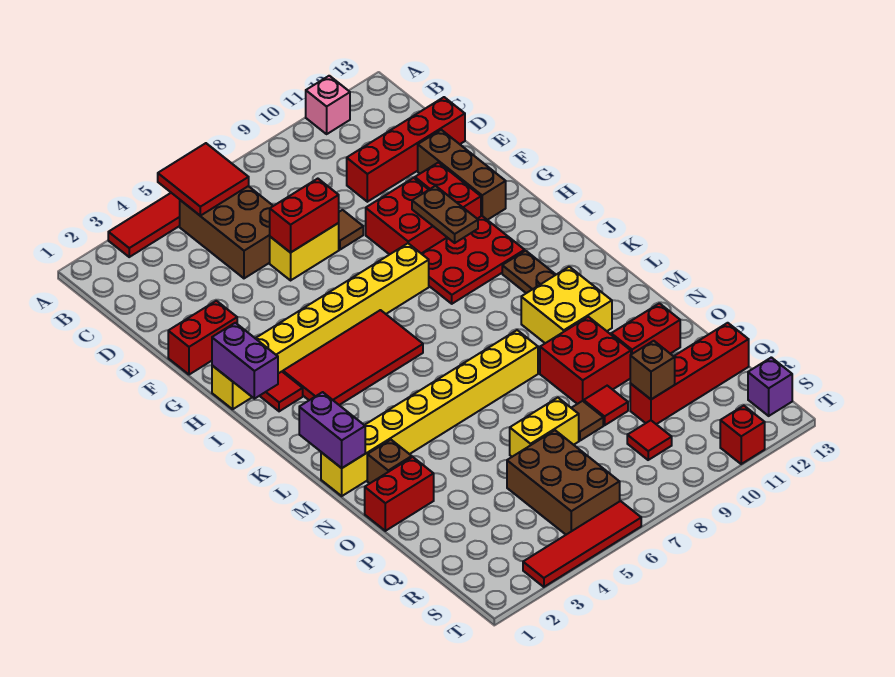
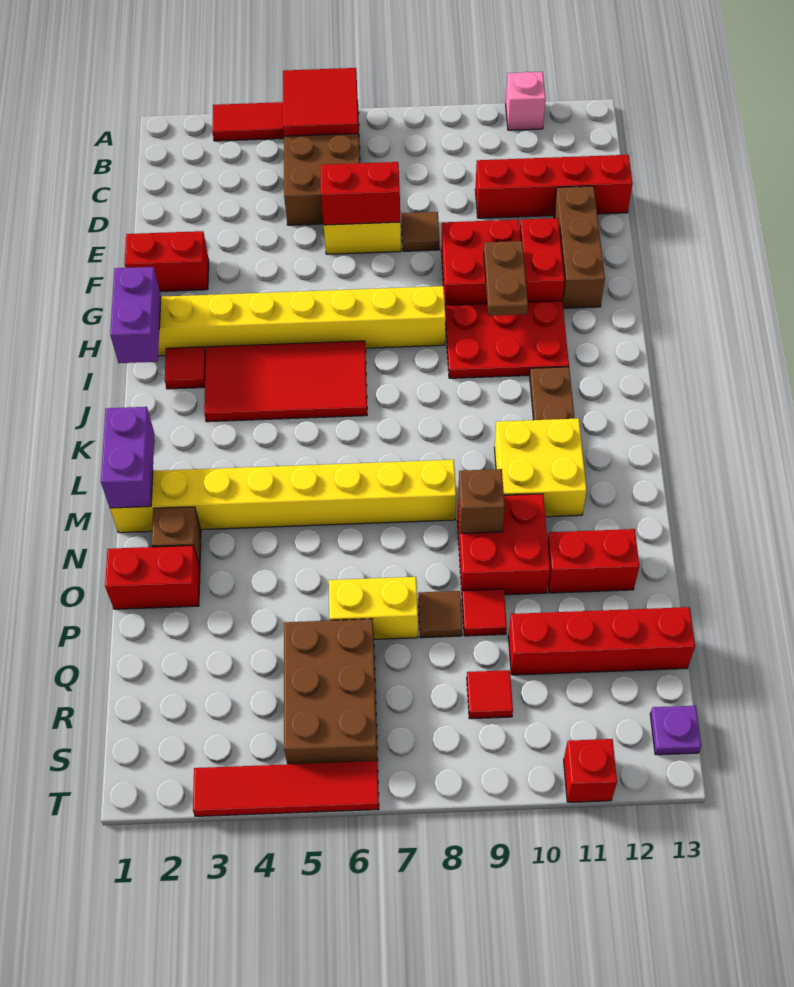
brown 1x1 brick [630,341,675,399] -> brown 1x1 brick moved to [458,469,505,533]
purple 1x1 brick [748,357,792,416] -> purple 1x1 plate [650,706,701,755]

